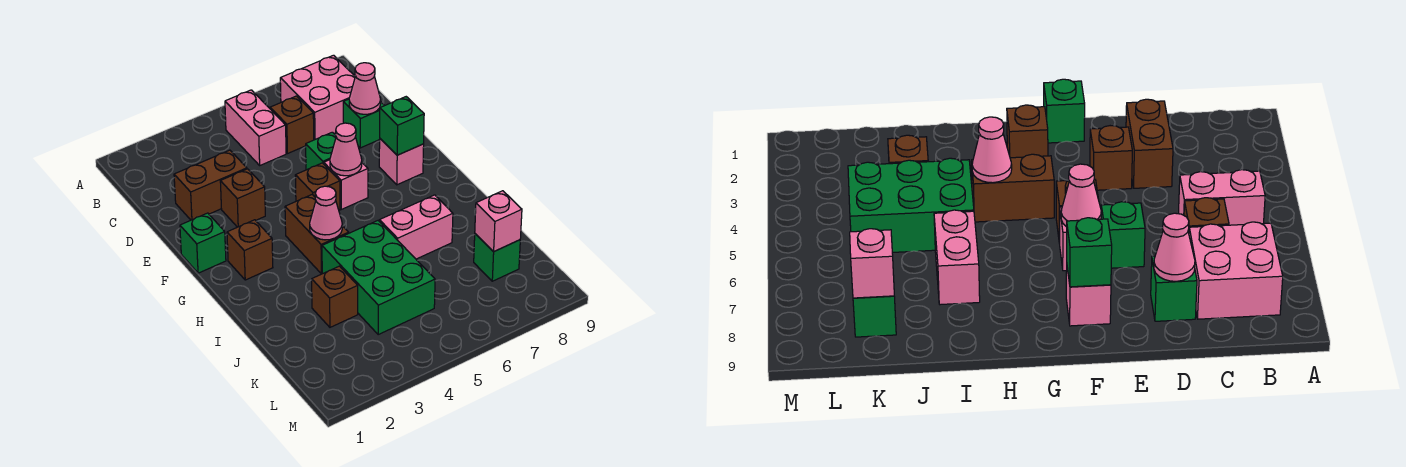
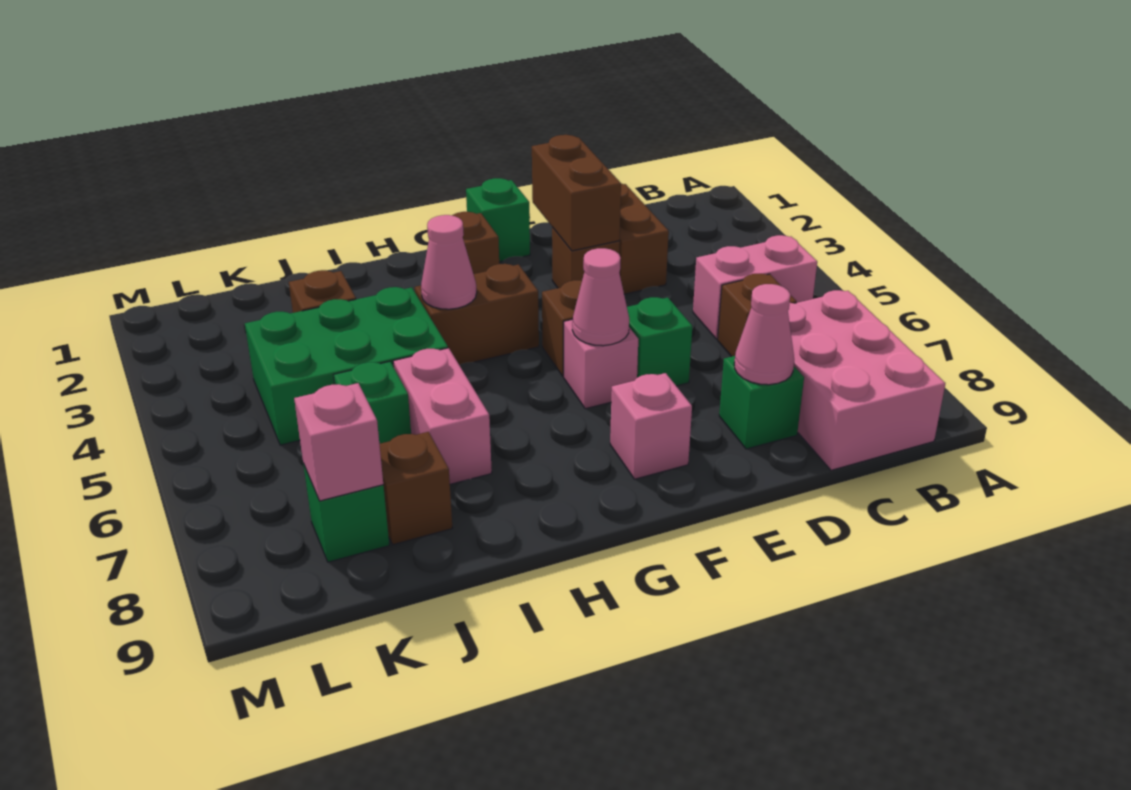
pink 2x2 brick [280,55,355,140] -> pink 2x3 brick [788,290,945,470]
none -> brown 1x2 brick [532,135,621,251]
green 1x1 brick [380,97,424,155] -> green 1x1 brick moved to [334,361,411,444]
none -> brown 1x1 brick [380,432,452,545]

